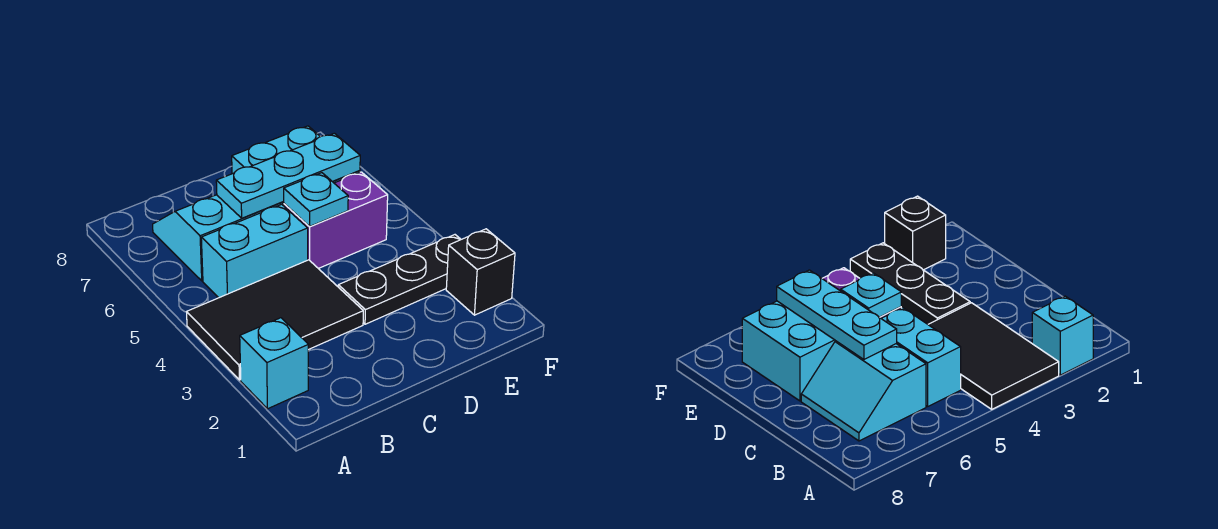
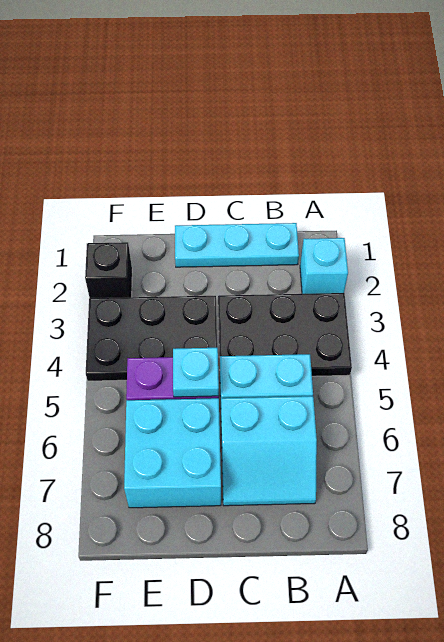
black 2x3 tile [187,260,363,380] -> black 2x3 plate [218,293,352,376]
cyan 1x3 plate [216,133,360,218] -> cyan 1x3 plate moved to [175,223,299,267]
black 1x3 plate [338,235,461,324] -> black 2x3 plate [86,296,217,381]

